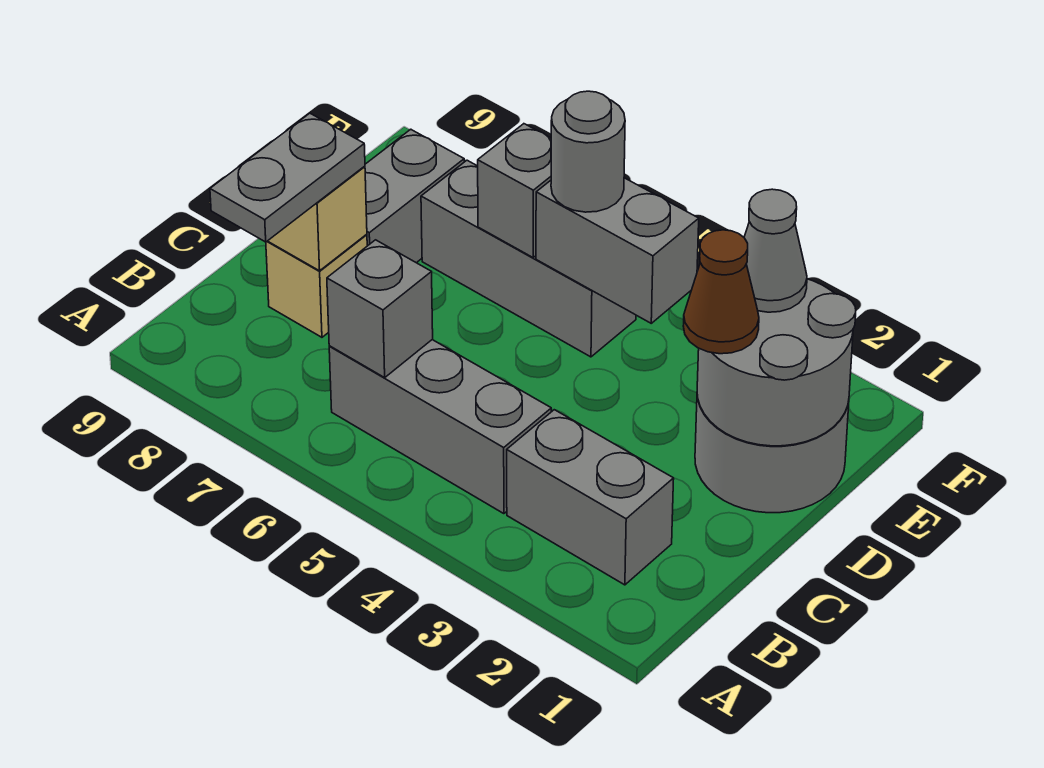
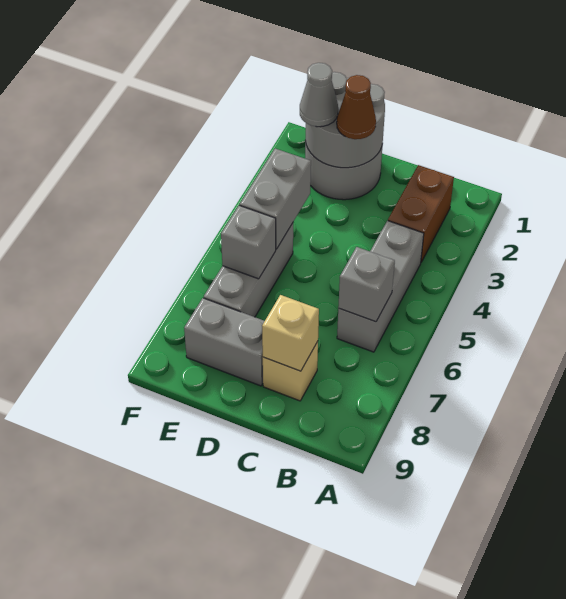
grey 1x2 brick [507,410,674,585] -> brown 1x2 brick [388,165,454,262]
grey 1x2 plate [210,113,365,242] -> none
grey 1x1 round brick [551,91,625,212] -> none

